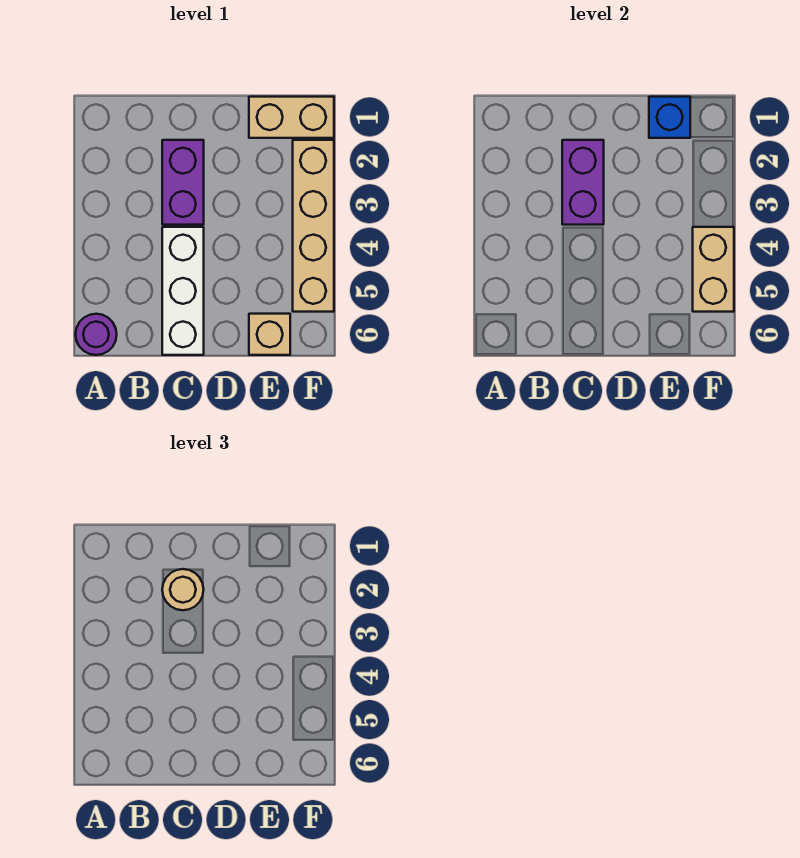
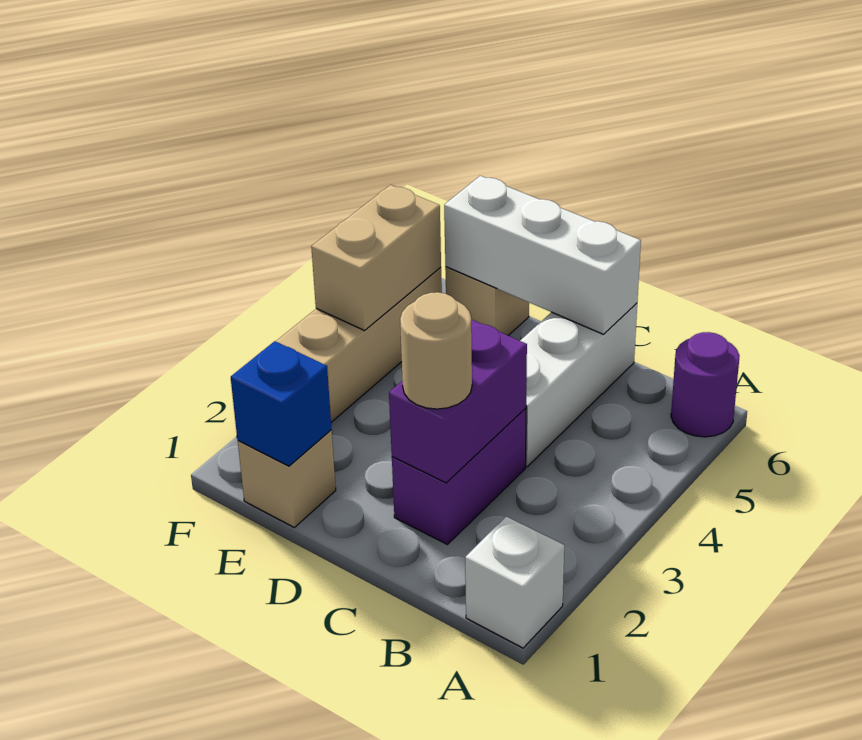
none -> white 1x1 brick [465,516,564,648]
none -> white 1x3 brick [444,176,641,334]
tan 1x2 brick [249,97,334,138] -> tan 1x1 brick [238,430,336,527]

